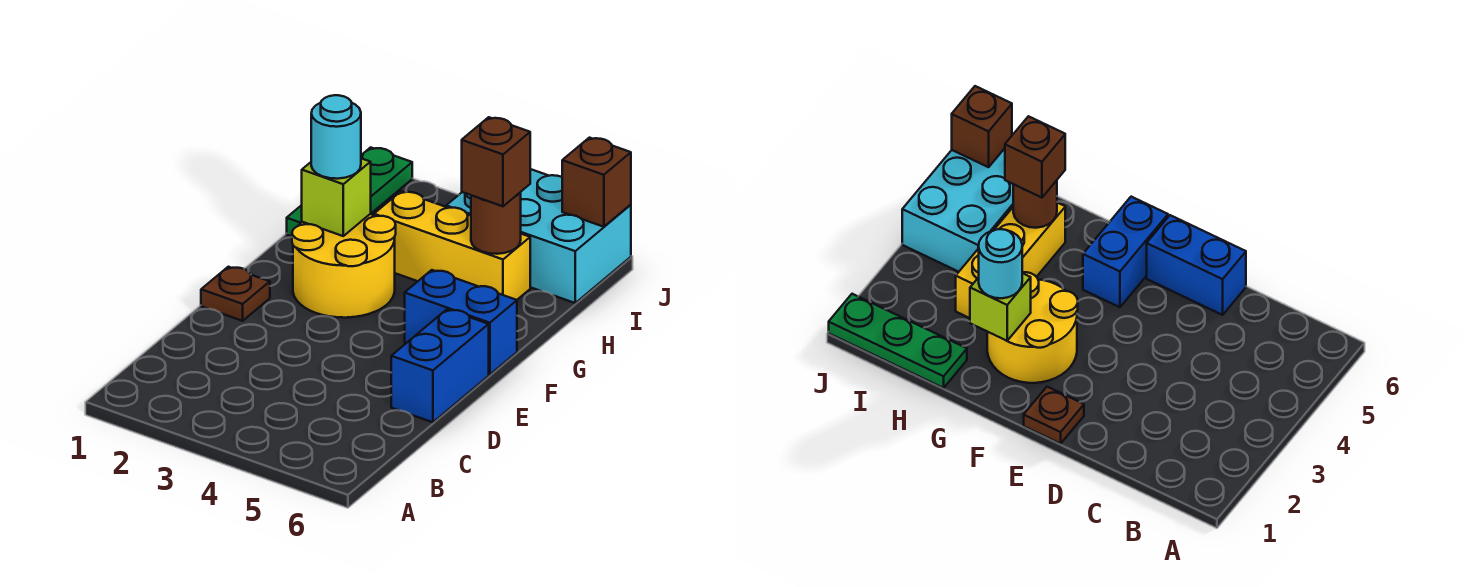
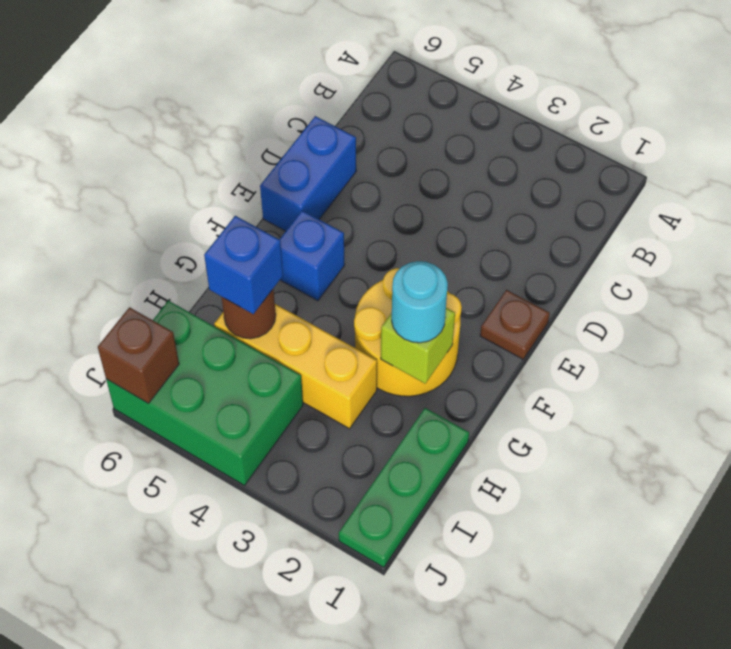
blue 1x2 brick [405,270,517,375] -> blue 1x1 brick [280,211,345,301]
brown 1x1 brick [462,117,530,206] -> blue 1x1 brick [204,216,283,314]
cyan 2x3 brick [446,169,631,303] -> green 2x3 brick [106,301,303,485]

